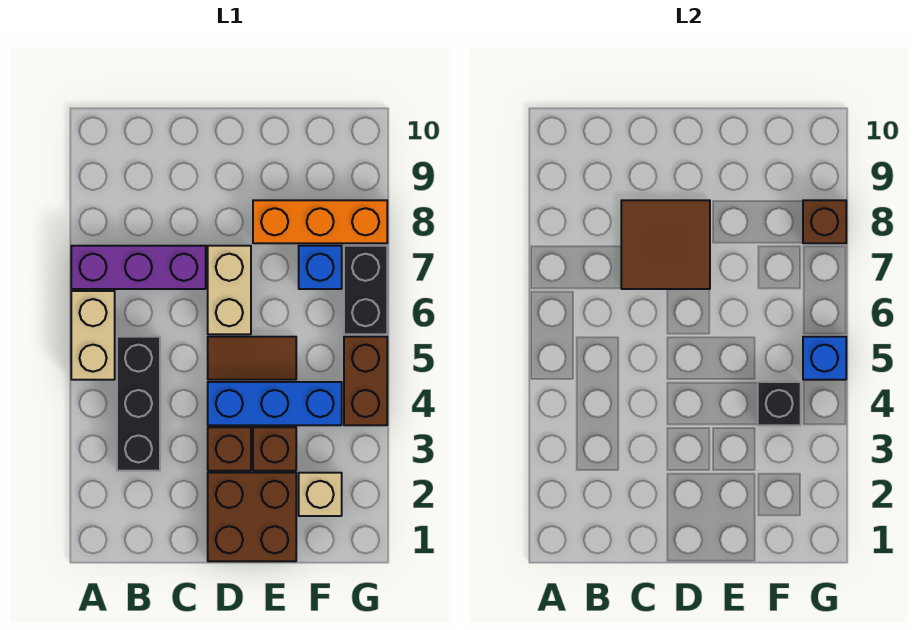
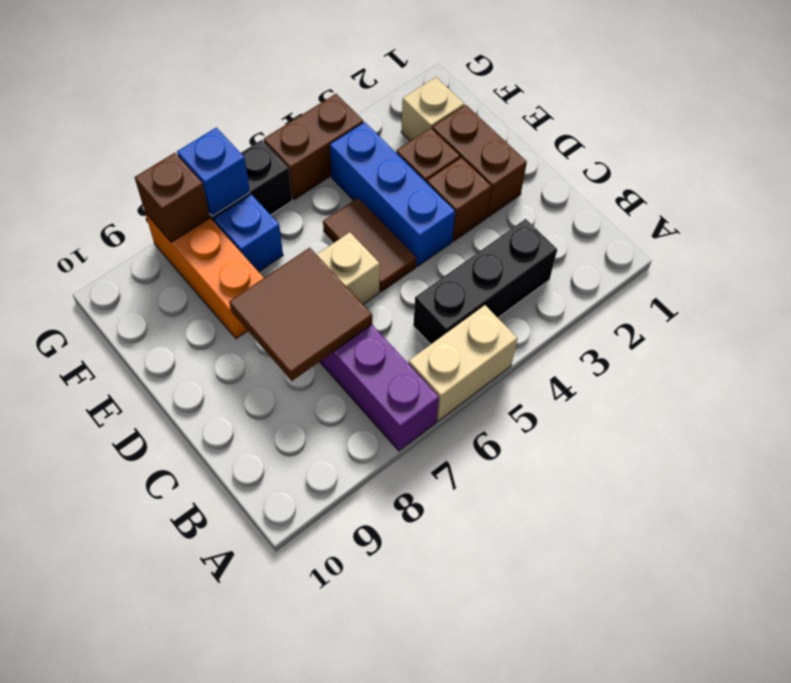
brown 2x2 brick [208,473,296,561] -> brown 1x2 brick [432,105,527,217]
black 1x1 brick [758,382,801,425] -> none
blue 1x1 brick [803,337,846,380] -> blue 1x1 brick moved to [177,127,250,216]

